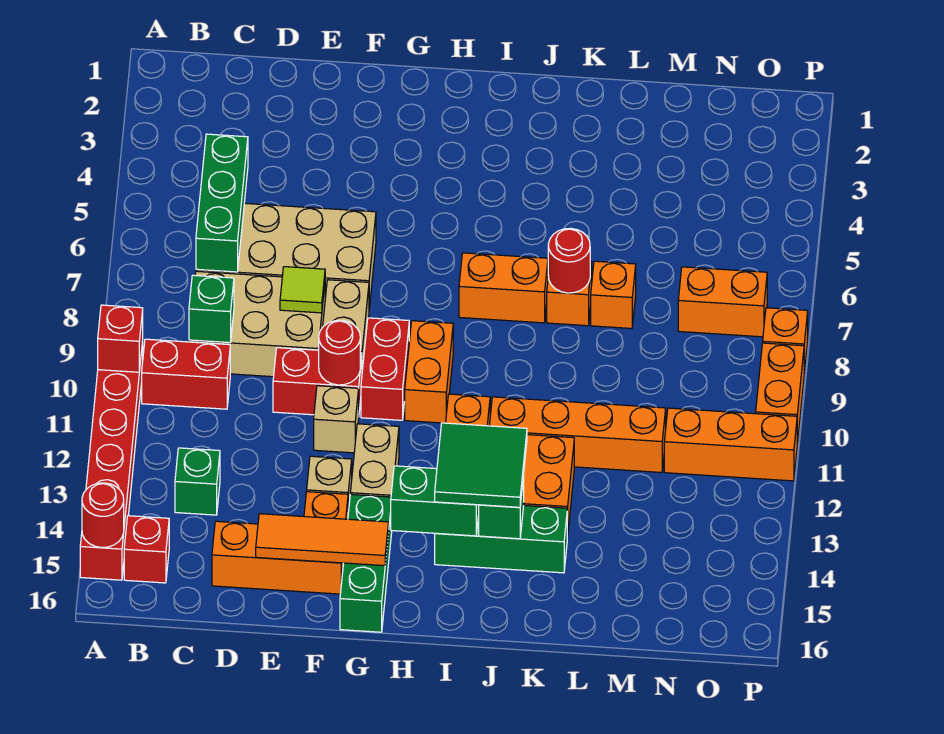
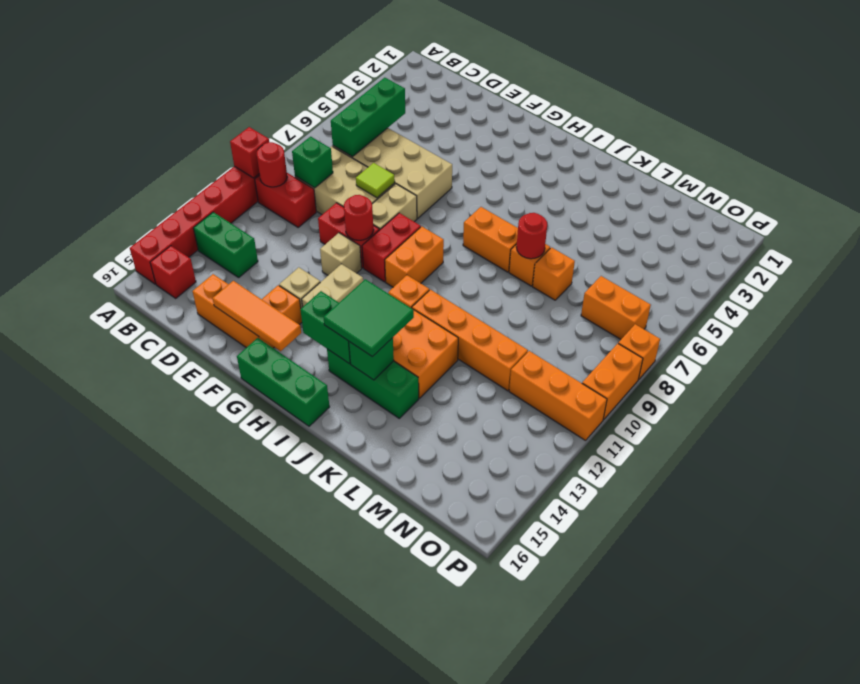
red 1x1 round brick [82,483,124,548] -> red 1x1 round brick moved to [257,142,287,187]
green 1x1 brick [175,448,220,515] -> green 1x2 brick [193,212,258,278]
green 1x3 brick [340,494,392,632] -> green 1x3 brick turned to [237,338,330,426]

